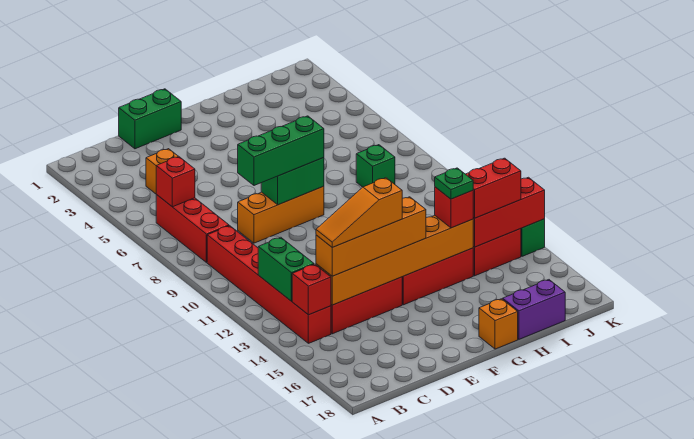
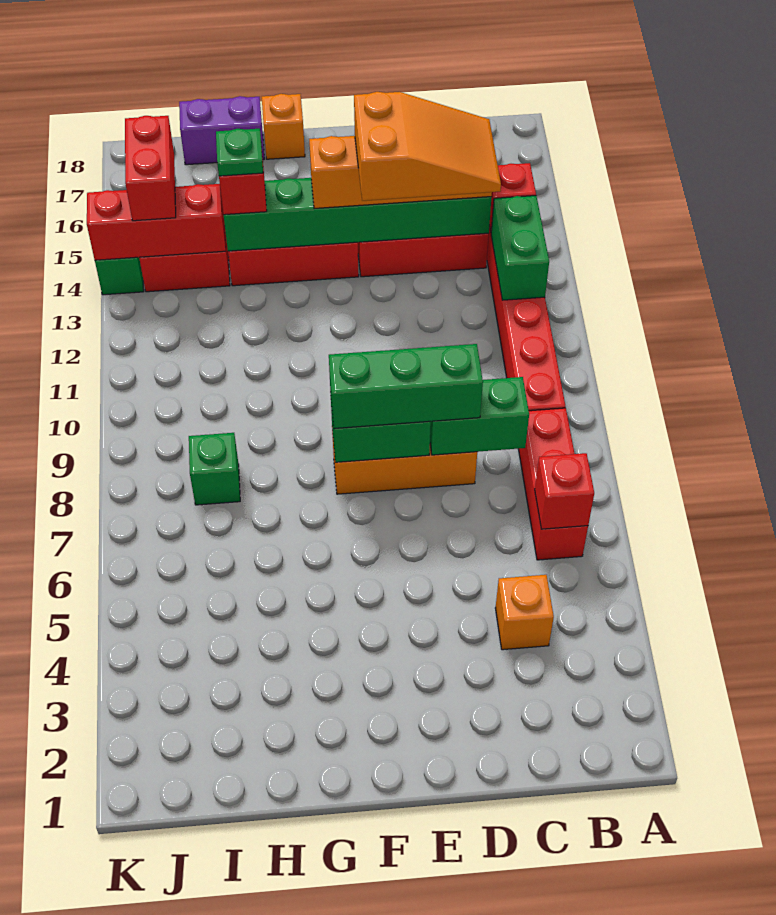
orange 1x6 brick [316,216,473,305] -> green 1x6 brick [224,178,491,251]
orange 1x3 slope [316,178,402,247] -> orange 2x3 slope [354,92,501,201]
green 1x2 brick [119,89,181,149] -> green 1x2 brick moved to [430,377,529,455]
red 1x2 brick [466,158,521,218] -> red 1x2 brick turned to [125,116,176,221]

